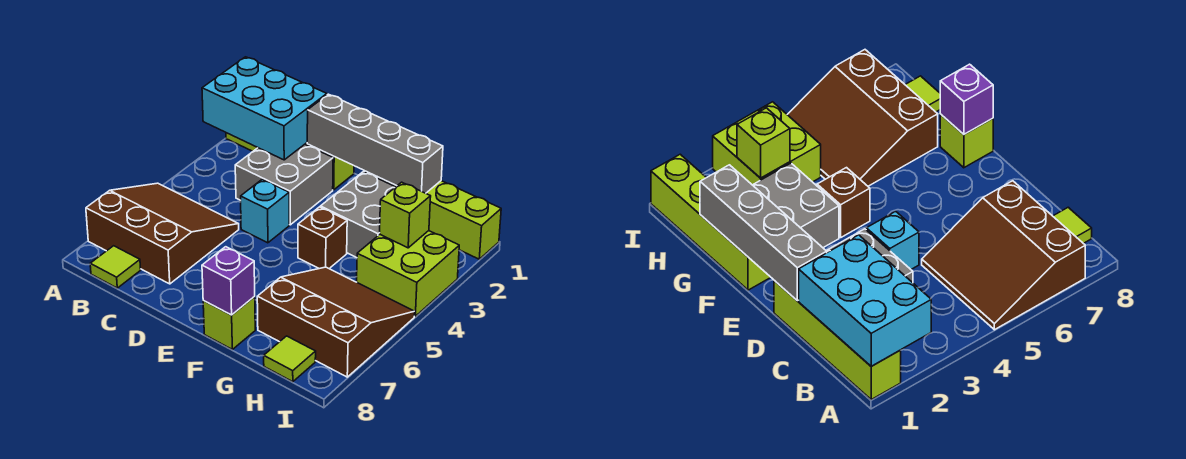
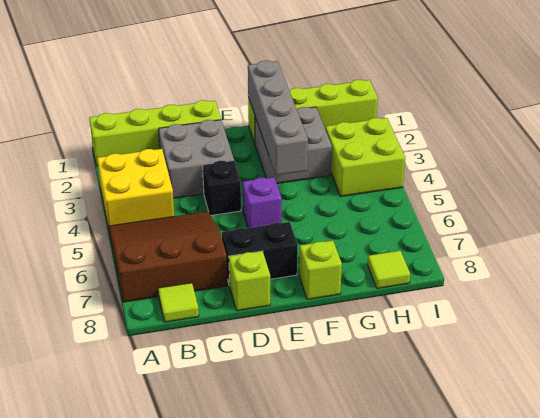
cyan 2x3 brick [202,57,327,160] -> none
none -> yellow 2x2 brick [97,149,174,228]
grey 1x4 brick [307,94,443,193] -> grey 1x4 brick turned to [248,61,308,175]
cyan 1x1 brick [241,179,289,243] -> black 1x1 brick [203,160,241,215]
none -> black 1x2 brick [222,222,298,285]
brown 1x1 brick [298,207,347,269] -> none
purple 1x1 brick [202,247,255,315] -> purple 1x1 brick moved to [243,177,282,228]
brown 3x3 slope [257,267,415,377] -> none
lime 1x1 brick [380,182,431,248] -> lime 1x1 brick moved to [229,251,270,311]

